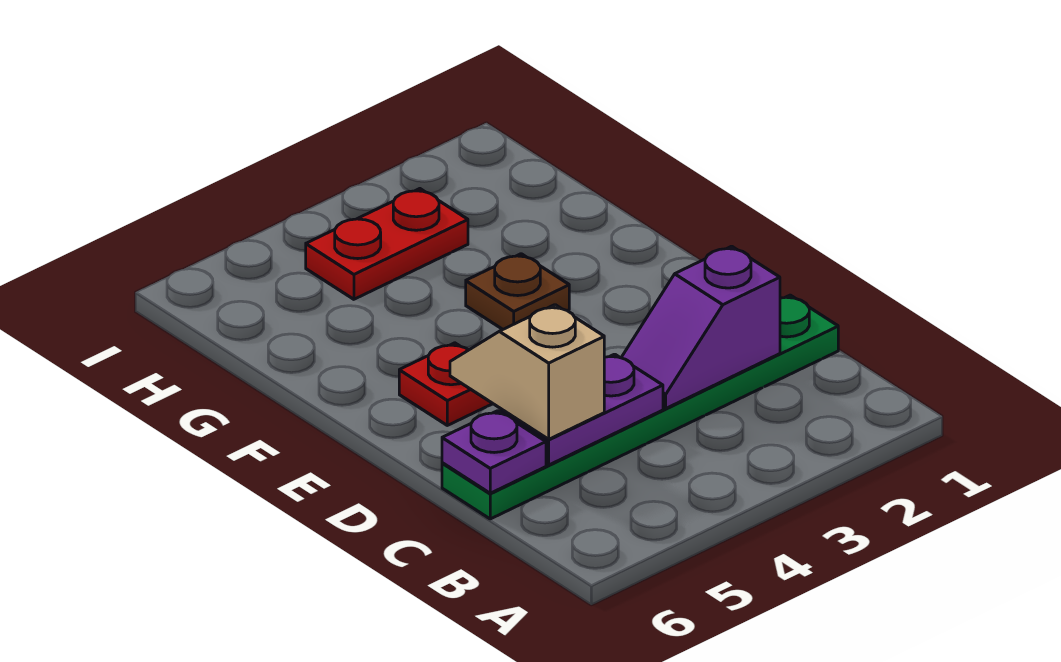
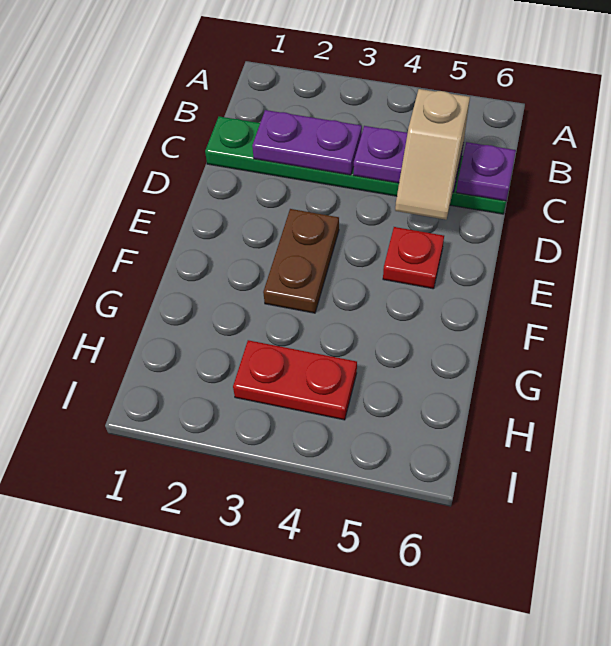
purple 1x2 slope [621,246,780,408] -> purple 1x2 plate [252,110,362,175]
brown 1x1 plate [466,254,569,329] -> brown 1x2 plate [263,209,339,313]

